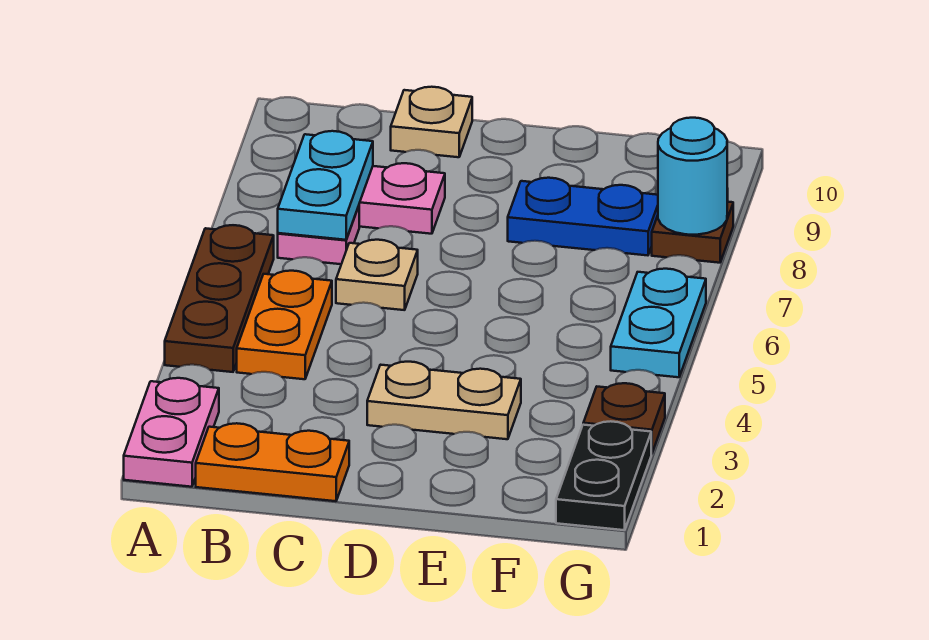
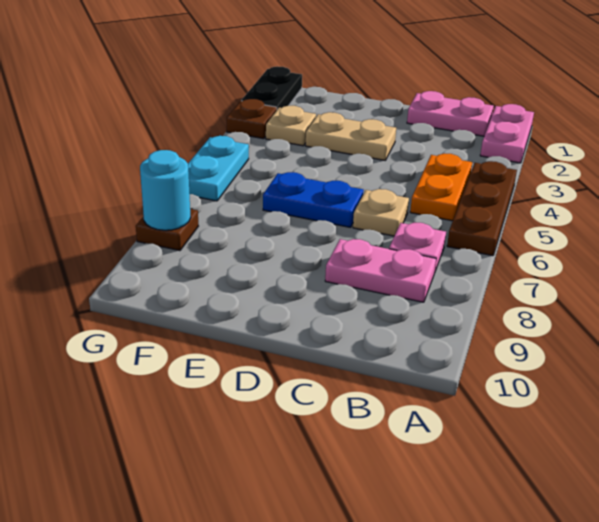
orange 1x2 plate [196,423,349,501] -> pink 1x2 plate [407,91,494,136]
cyan 1x2 plate [278,131,373,240] -> none
tan 1x1 plate [391,87,472,157] -> tan 1x1 plate moved to [266,106,316,146]
blue 1x2 plate [508,178,658,255] -> blue 1x2 plate moved to [263,172,364,227]

